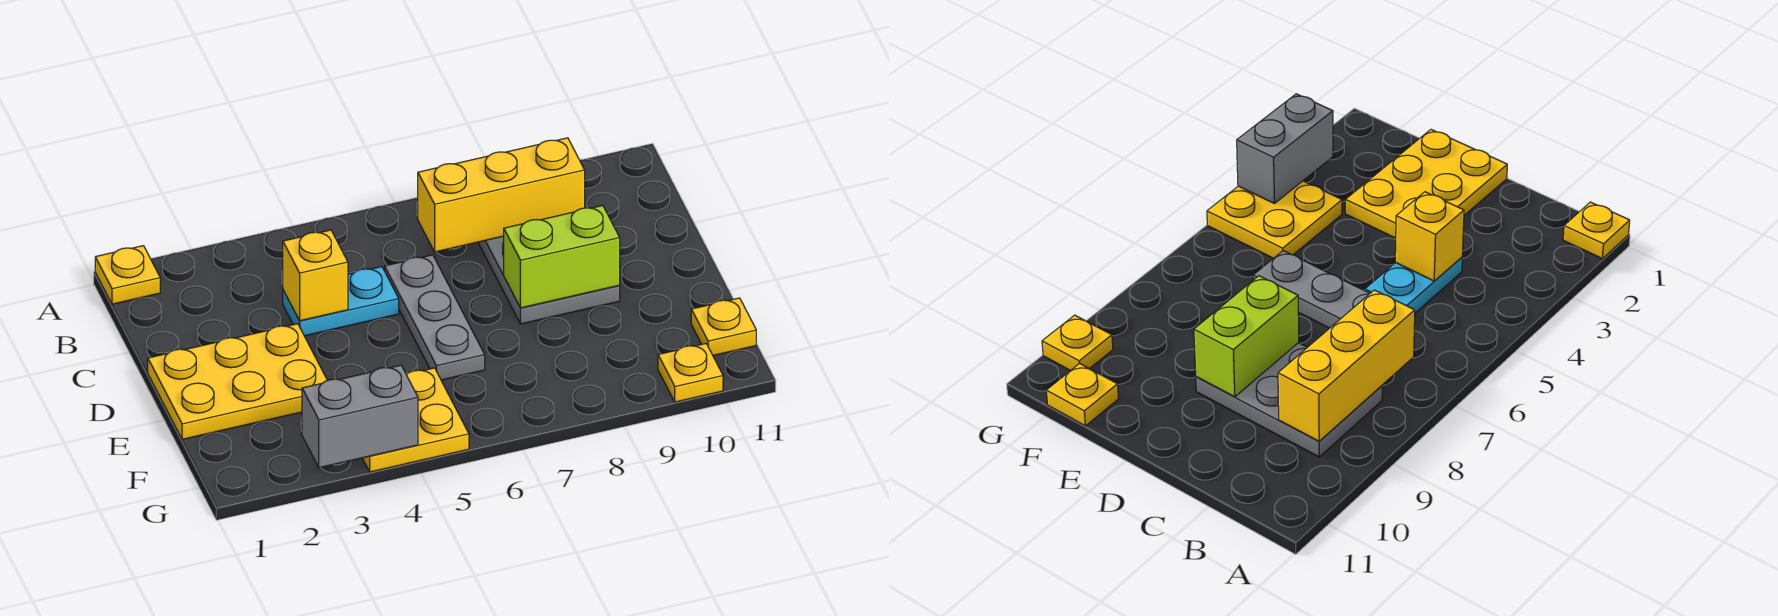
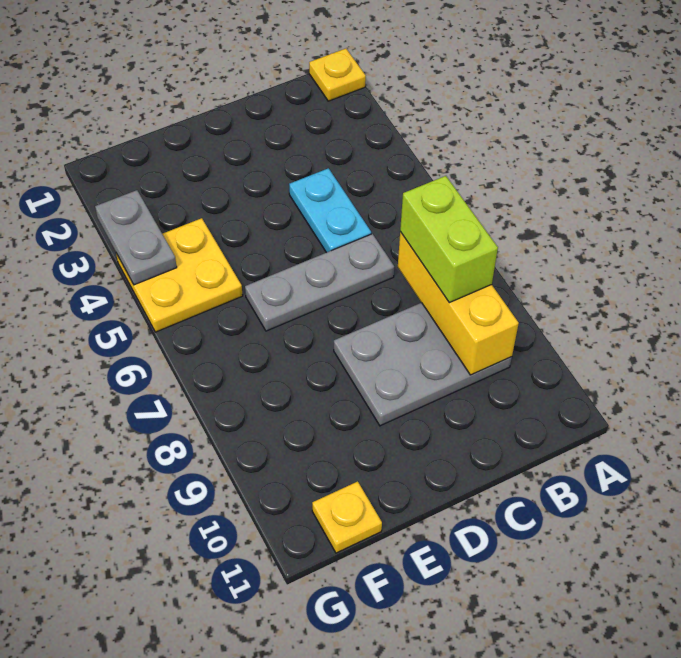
yellow 1x1 brick [283,230,348,321] -> none
yellow 2x3 plate [148,324,327,439] -> none
lime 1x2 brick [504,206,620,308] -> lime 1x2 brick moved to [400,176,498,303]
grey 1x2 brick [302,365,418,468] -> grey 1x2 plate [95,190,177,285]
yellow 1x1 plate [658,344,723,402] -> none

